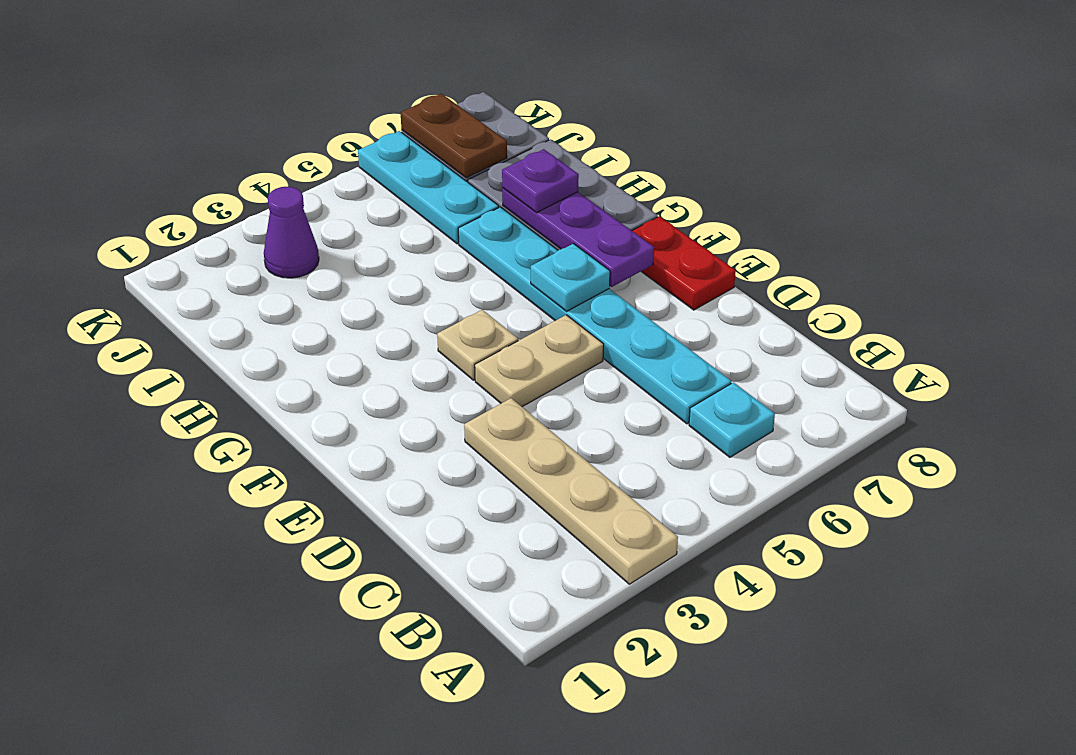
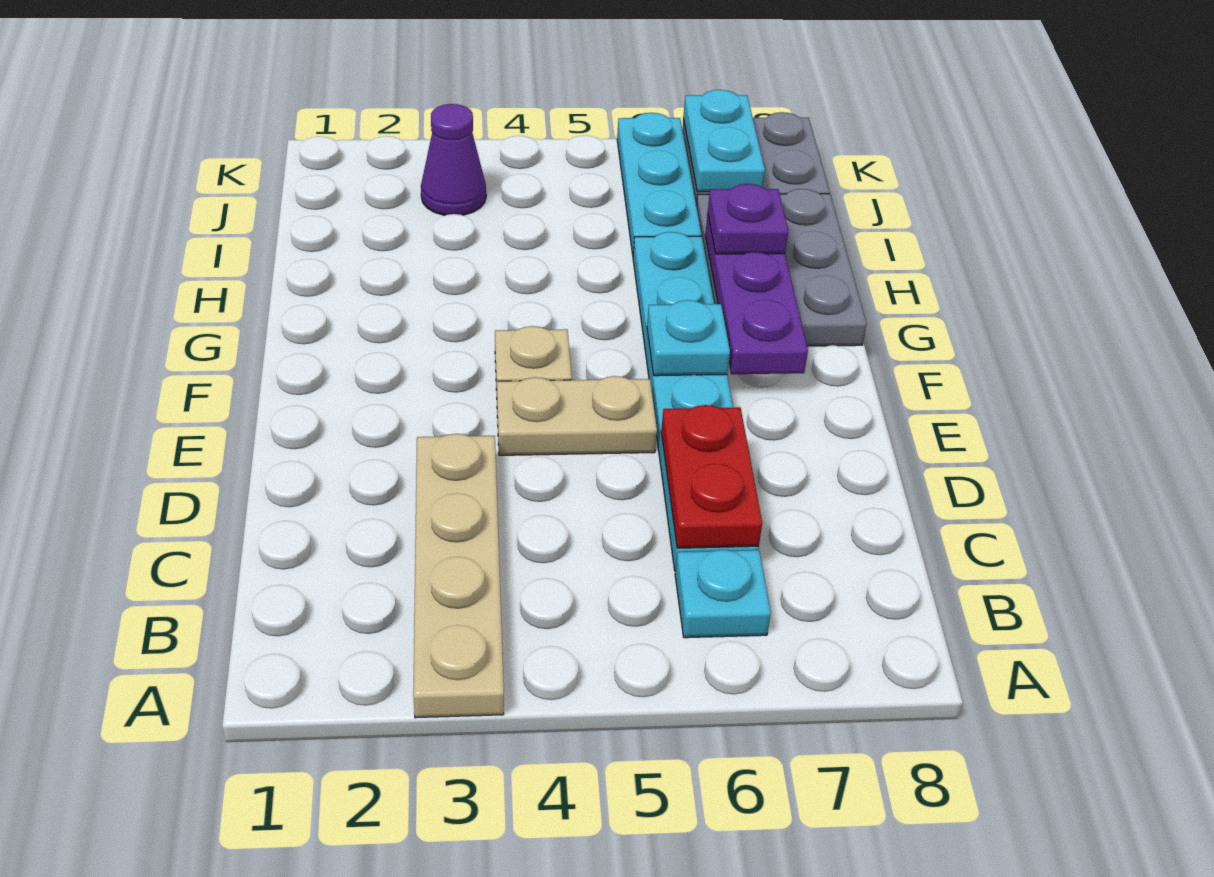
red 1x2 plate [632,216,736,310] -> red 1x2 plate moved to [661,405,762,548]
brown 1x2 plate [401,94,507,178] -> cyan 1x2 plate [683,90,765,192]

